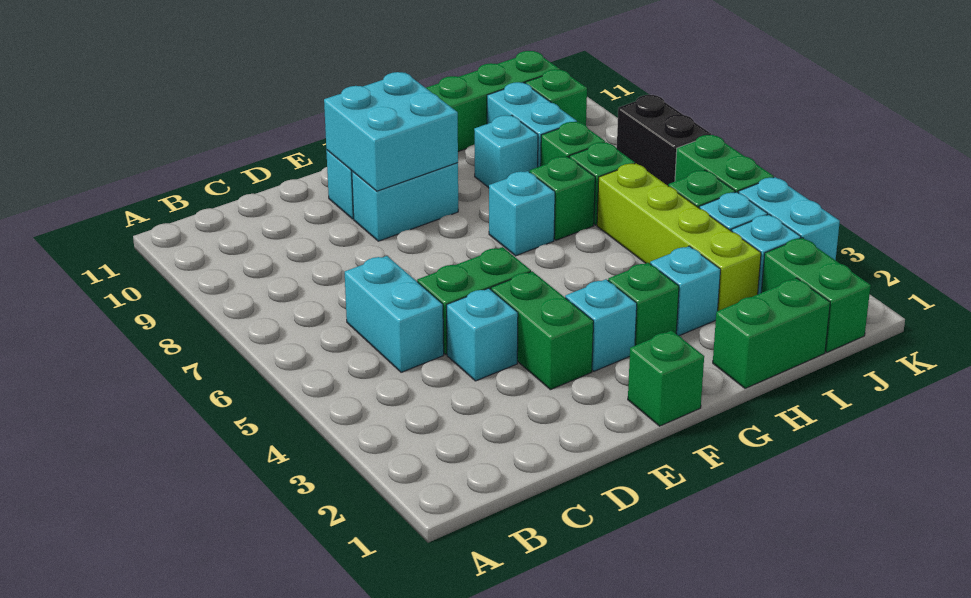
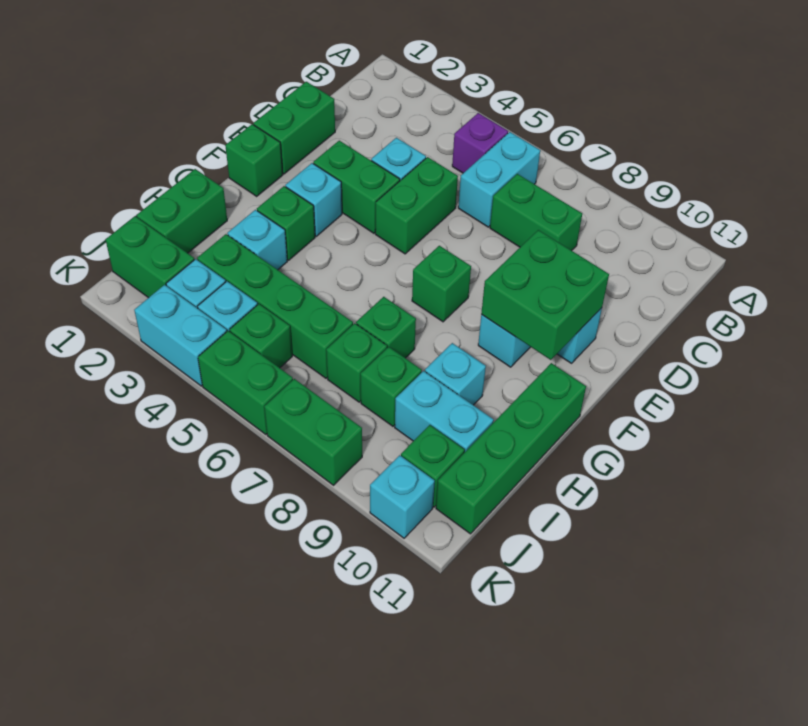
none -> purple 1x1 brick [452,113,508,173]
cyan 1x2 brick [345,256,444,372] -> cyan 1x2 brick turned to [458,132,540,227]
none -> green 1x2 brick [490,174,582,251]
none -> green 1x2 brick [253,82,335,174]
cyan 2x2 brick [324,72,458,191] -> green 2x2 brick [481,230,609,360]
none -> green 1x1 brick [412,246,471,322]
cyan 1x1 brick [489,171,555,256] -> cyan 1x1 brick moved to [370,455,435,538]
lime 1x4 brick [597,163,761,311] -> green 1x4 brick [197,234,353,378]
black 1x2 brick [617,95,711,186] -> green 1x2 brick [264,379,362,485]

